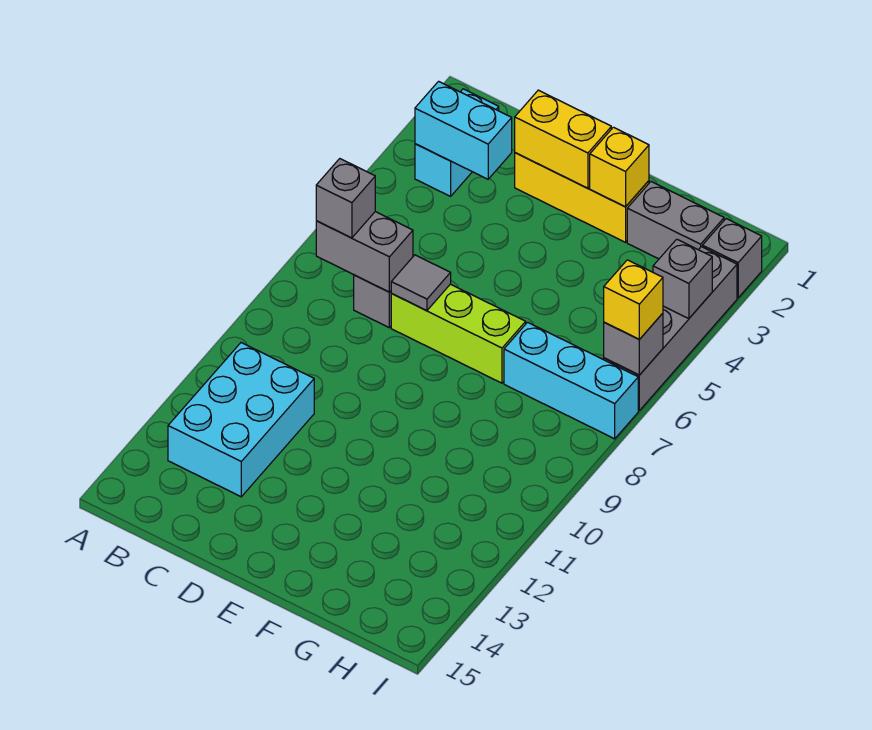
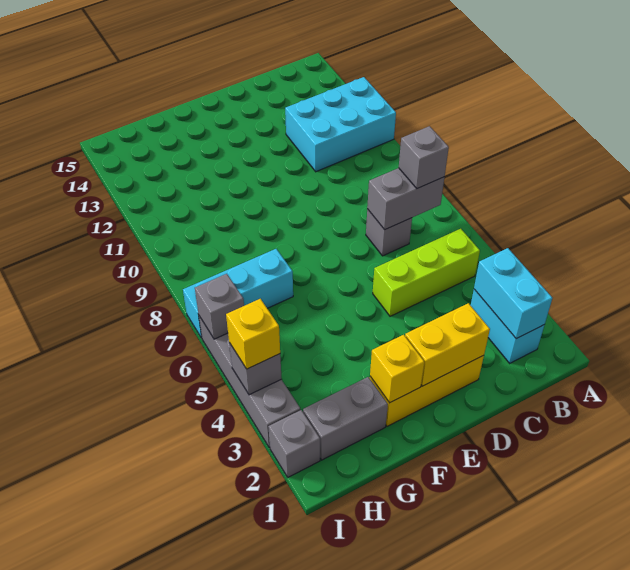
cyan 1x2 brick [415,81,512,179] -> cyan 1x2 brick turned to [474,248,552,339]
cyan 2x3 brick [168,343,314,497] -> cyan 2x3 brick turned to [285,77,396,172]
lime 1x3 brick [391,284,526,383] -> lime 1x3 brick moved to [373,229,480,316]
grey 1x1 tile [391,255,451,310] -> none
yellow 1x1 brick [604,260,663,339] -> yellow 1x1 brick moved to [226,299,280,369]

